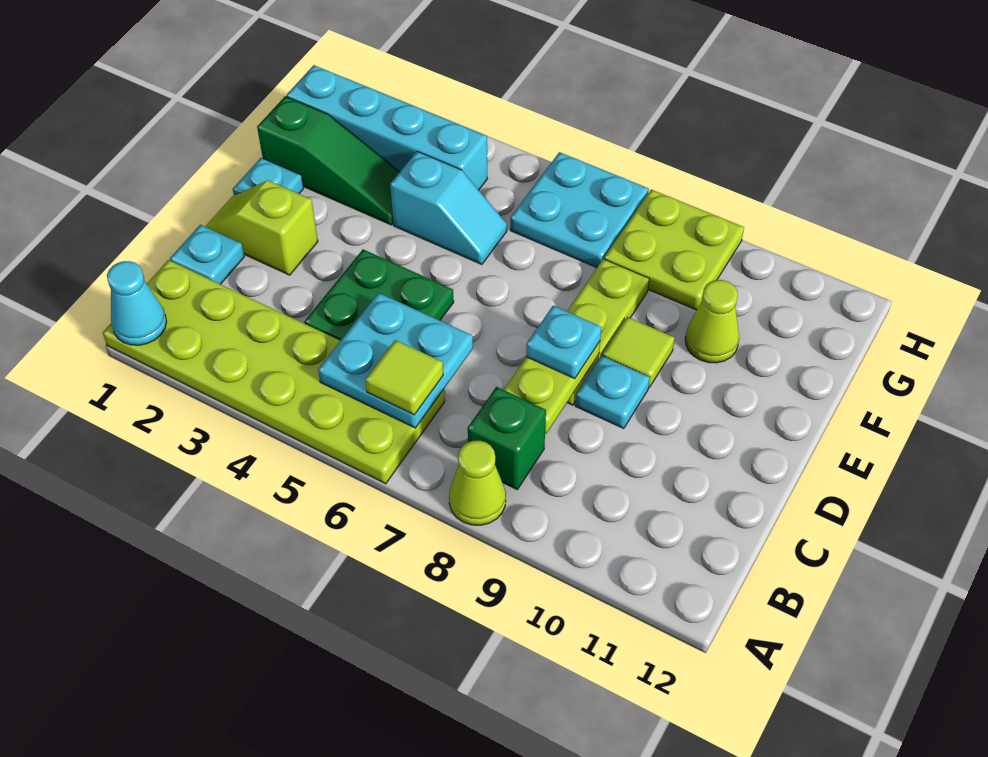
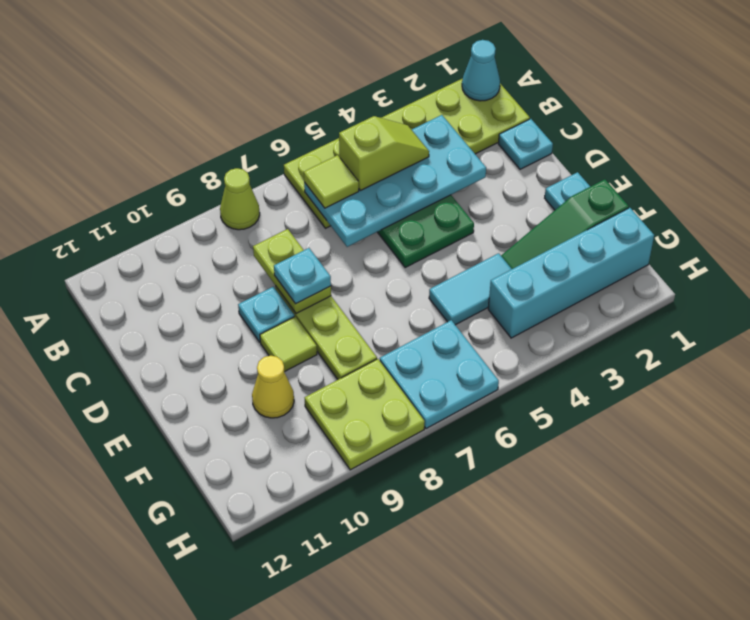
cyan 2x2 plate [318,293,473,428] -> cyan 2x4 plate [304,115,486,247]
green 1x1 brick [468,387,546,489] -> none
lime 1x2 slope [205,180,318,275] -> lime 1x2 slope moved to [339,116,429,190]
cyan 1x2 slope [390,151,507,265] -> cyan 1x2 tile [429,253,511,325]
lime 1x1 cone [685,280,739,363] -> yellow 1x1 cone [252,356,294,418]

